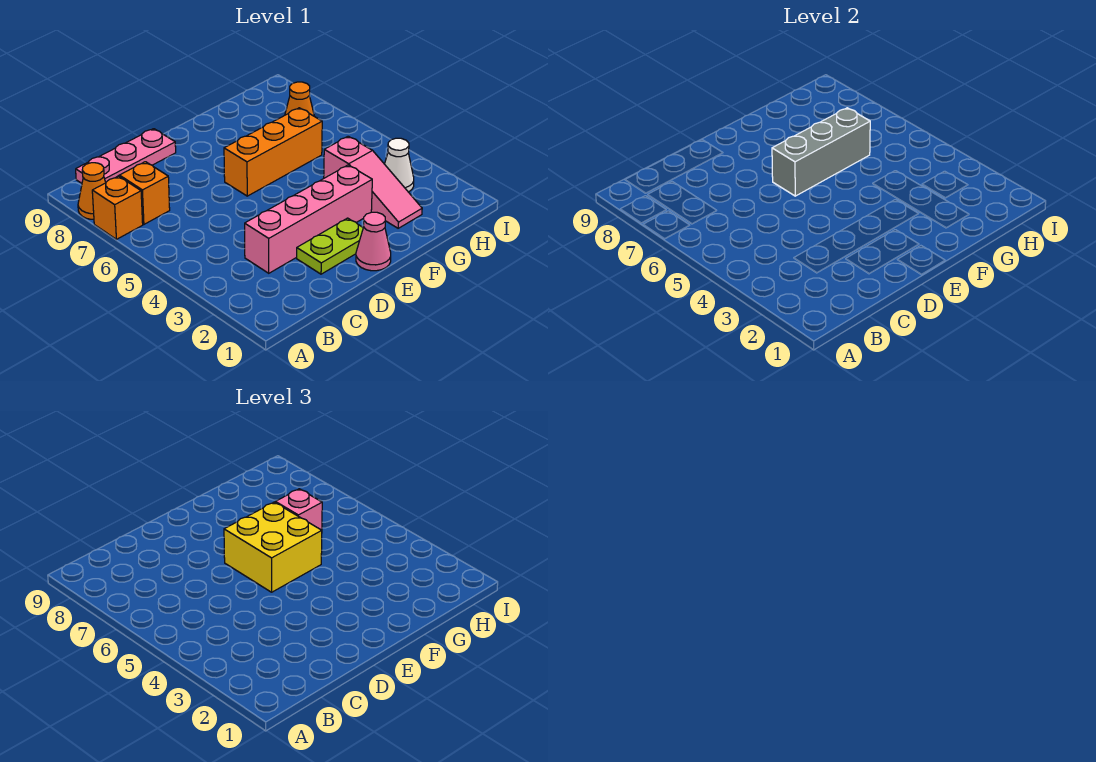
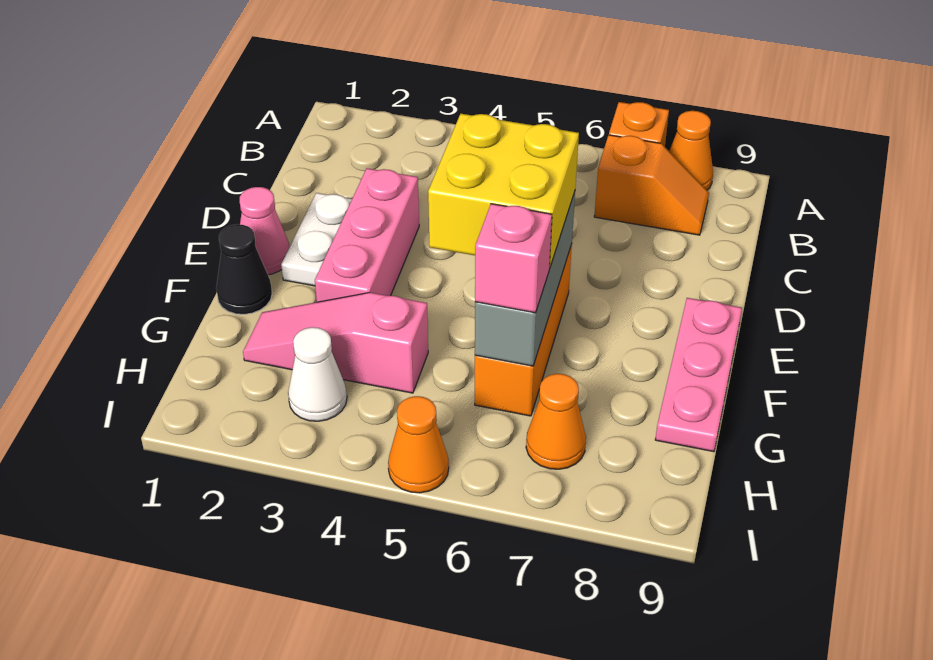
pink 1x3 plate [76,129,176,183] -> pink 1x3 plate moved to [655,298,742,452]
pink 1x4 brick [245,165,372,273] -> pink 1x3 brick [315,168,419,302]
lime 1x2 plate [297,218,363,274] -> white 1x2 plate [281,193,352,286]
none -> black 1x1 cone [216,224,272,314]
none -> orange 1x1 cone [388,396,449,493]

